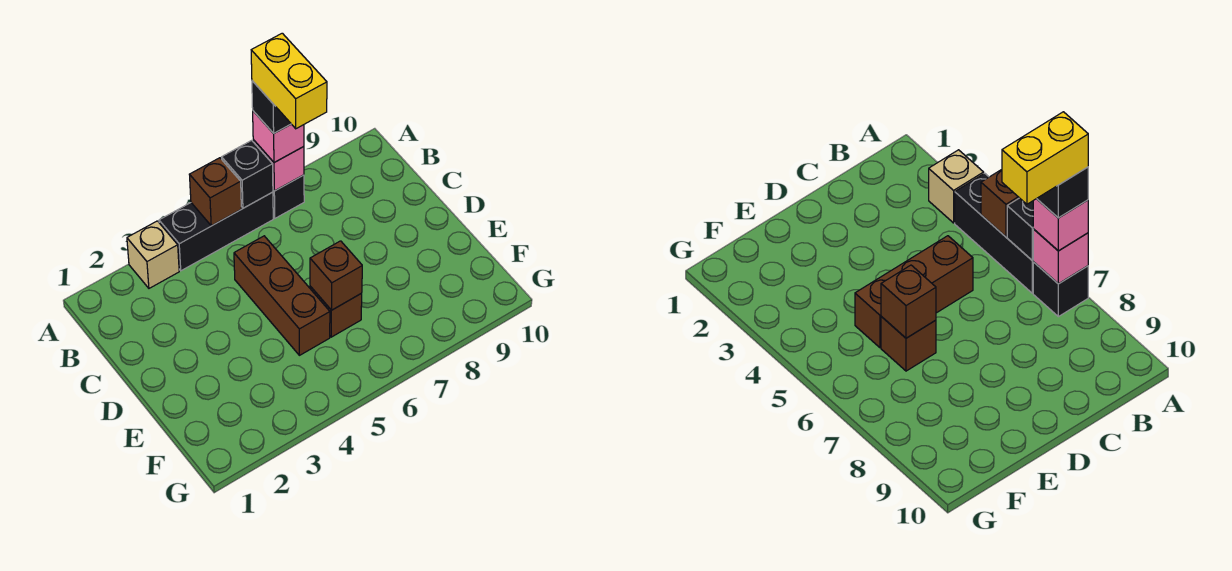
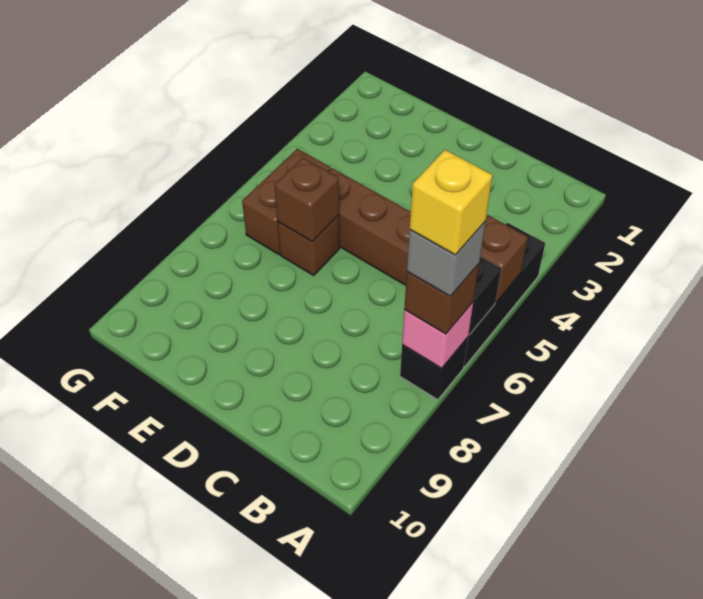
tan 1x1 brick [127,221,179,288] -> none
pink 1x1 brick [253,111,304,163] -> brown 1x1 brick [404,264,479,334]
black 1x1 brick [252,81,291,133] -> grey 1x1 brick [407,222,485,296]
yellow 1x2 brick [251,33,327,129] -> yellow 1x1 brick [410,150,492,255]
none -> brown 1x2 brick [242,149,331,254]

